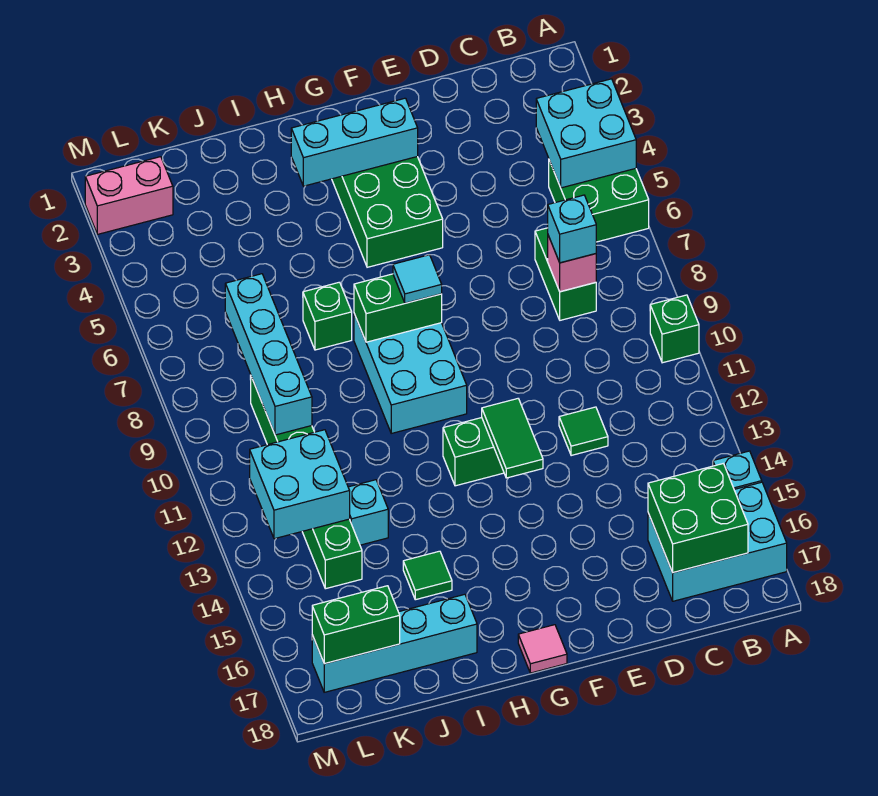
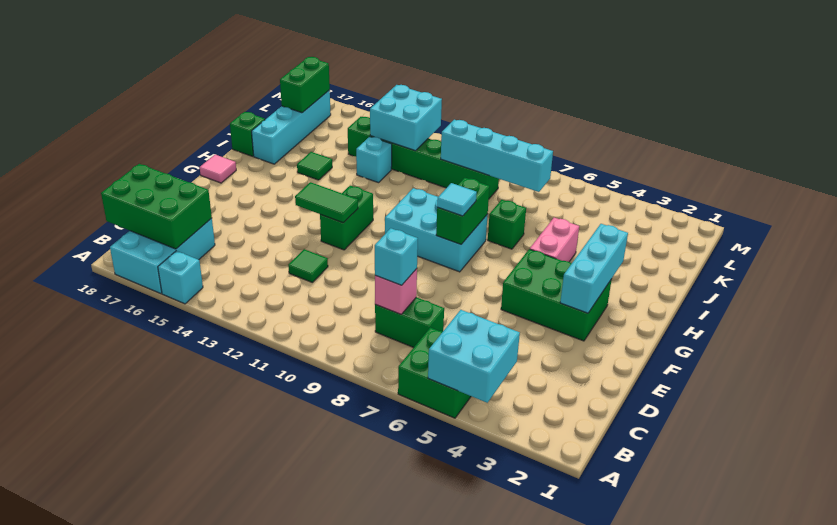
green 1x1 brick [650,295,699,363] -> green 1x1 brick moved to [230,112,265,156]
green 2x2 brick [648,464,748,572] -> green 2x3 brick [101,164,212,249]
pink 1x2 brick [85,157,173,234] -> pink 1x2 brick moved to [530,218,579,262]

